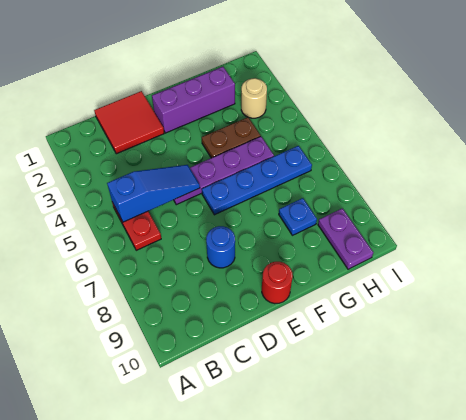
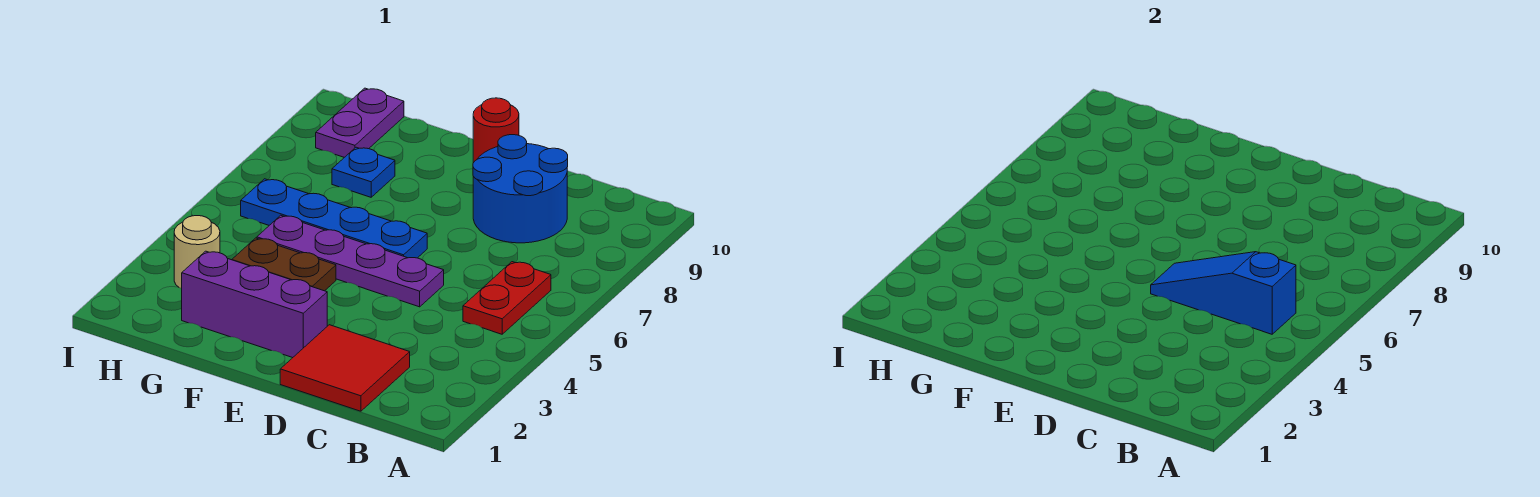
blue 1x1 round brick [206,226,235,268] -> blue 2x2 round brick [473,135,568,243]

